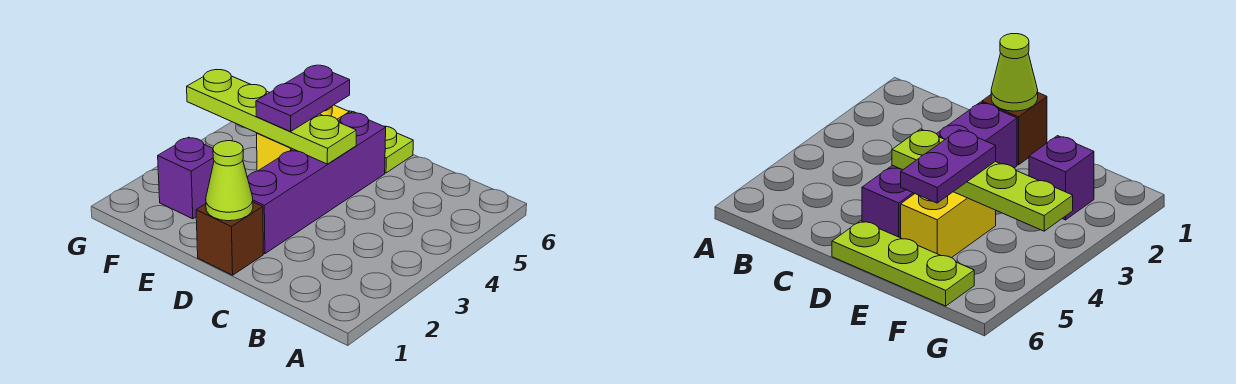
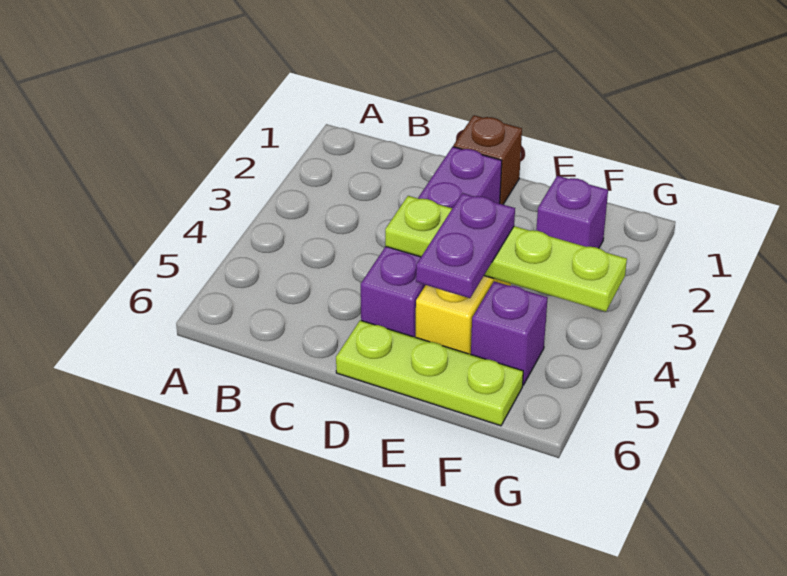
lime 1x1 cone [206,141,253,221] -> none
none -> purple 1x1 brick [471,281,548,385]

